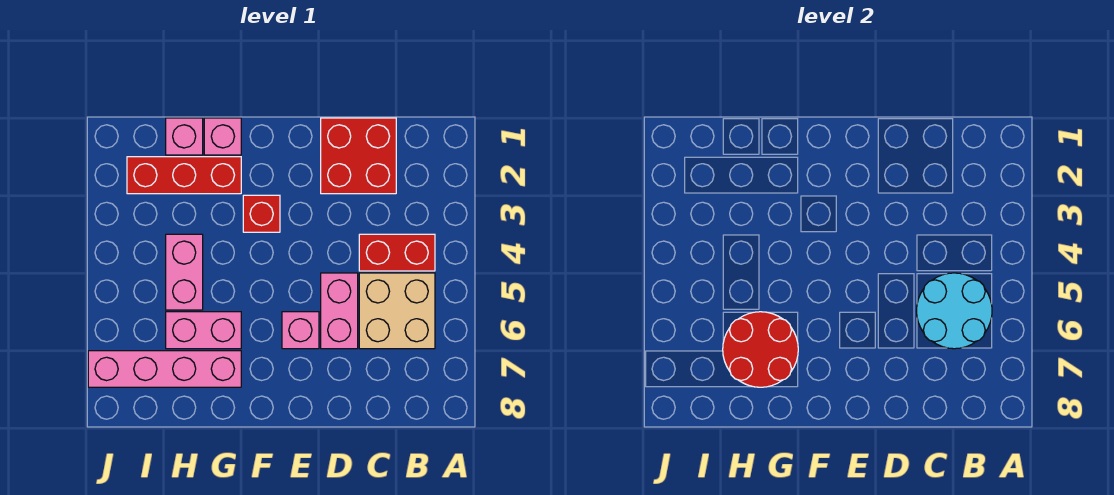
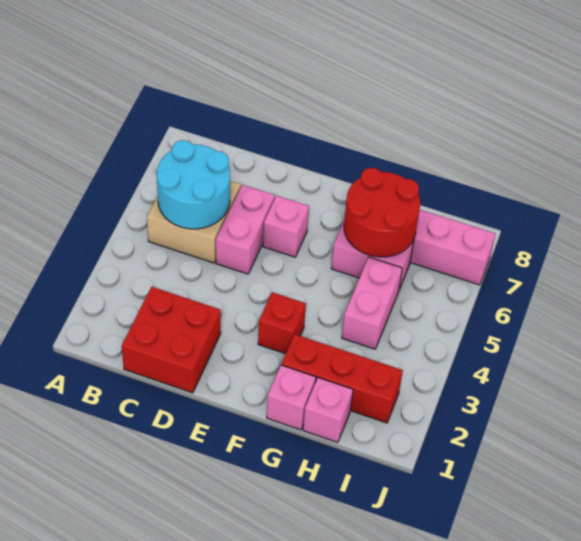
red 1x2 brick [359,234,435,271] -> none

